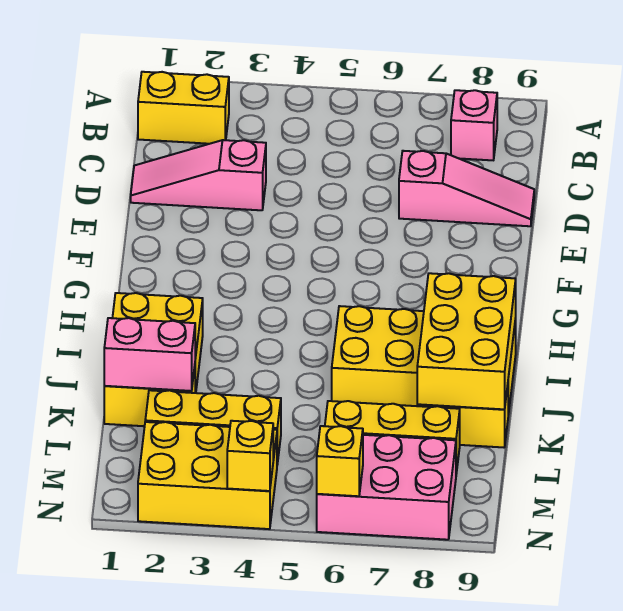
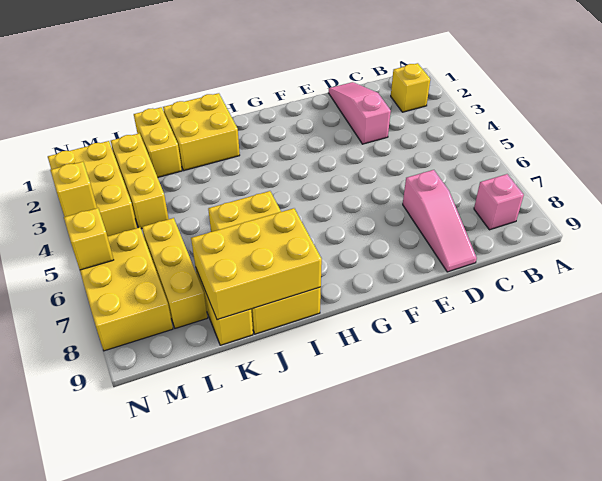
yellow 1x2 brick [138,72,229,144] -> yellow 1x1 brick [391,63,430,112]
pink 1x2 brick [104,318,195,391] -> none
pink 2x3 brick [317,435,456,540] -> yellow 2x3 brick [80,228,173,351]

